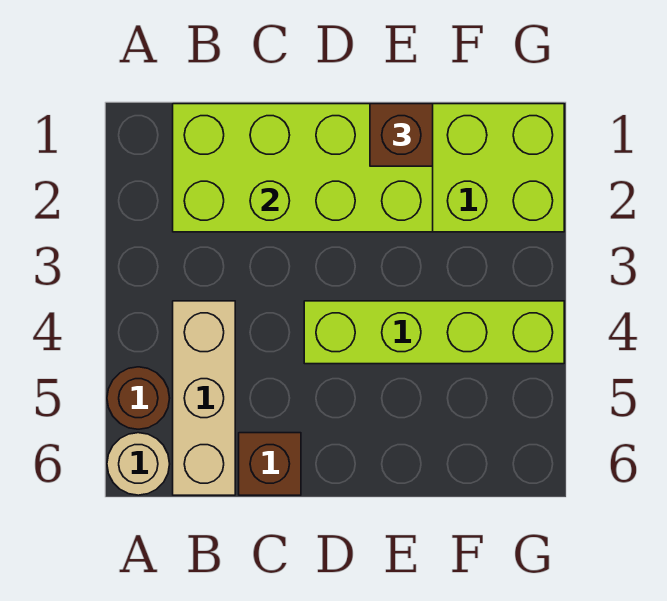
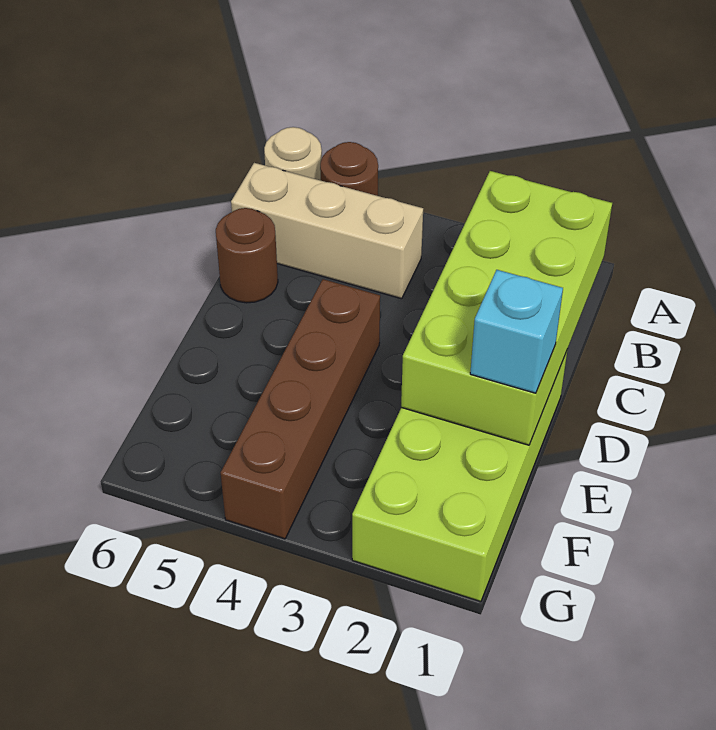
brown 1x1 brick [239,433,301,495] -> brown 1x1 round brick [216,208,278,303]
lime 1x4 brick [304,301,564,364] -> brown 1x4 brick [221,279,380,539]
brown 1x1 brick [370,104,433,166] -> cyan 1x1 brick [470,270,563,393]

